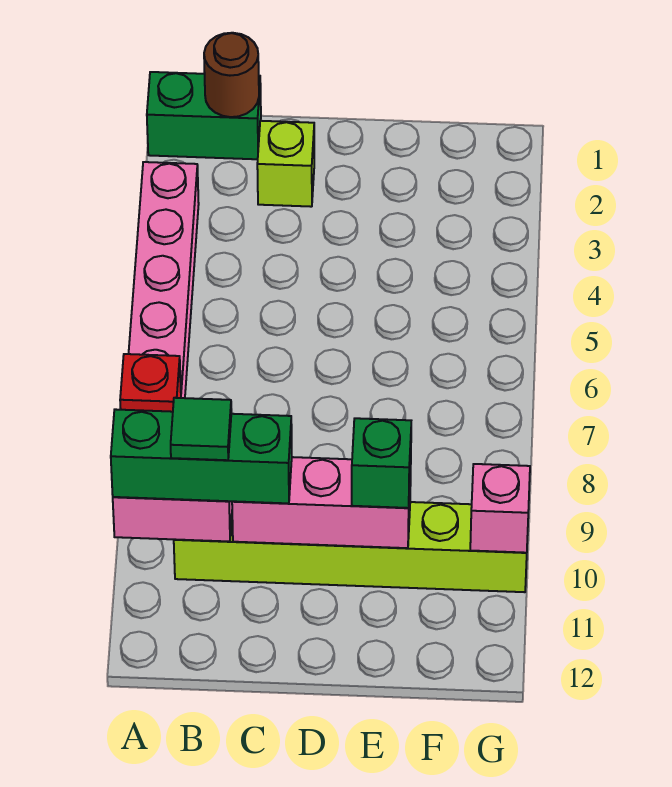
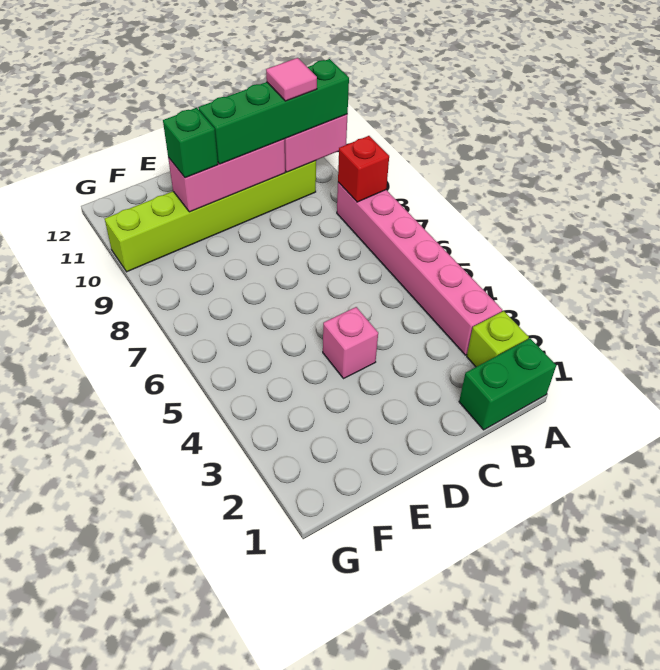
green 1x3 brick [111,409,292,503] -> green 1x4 brick [198,59,349,164]
brown 1x1 round brick [204,33,259,117] -> none
green 1x1 tile [171,398,232,460] -> pink 1x1 tile [266,58,317,101]
lime 1x1 brick [257,121,314,207] -> lime 1x1 brick moved to [467,311,529,367]
pink 1x1 brick [470,464,530,553] -> pink 1x1 brick moved to [323,307,378,379]

